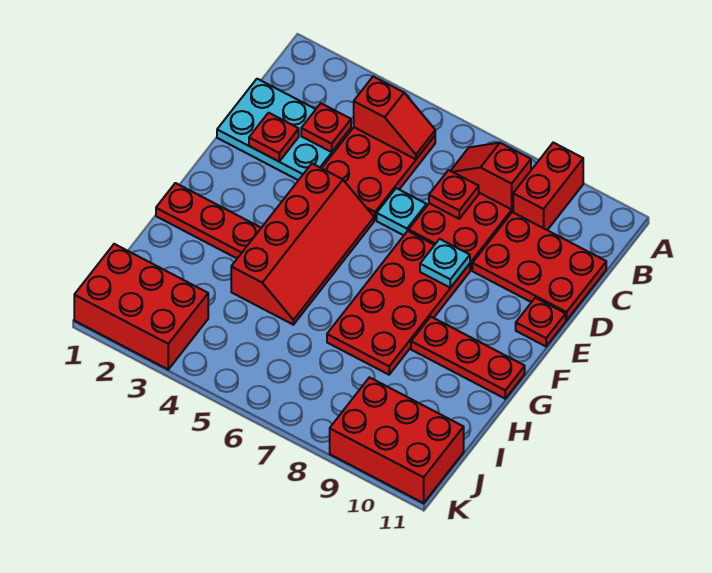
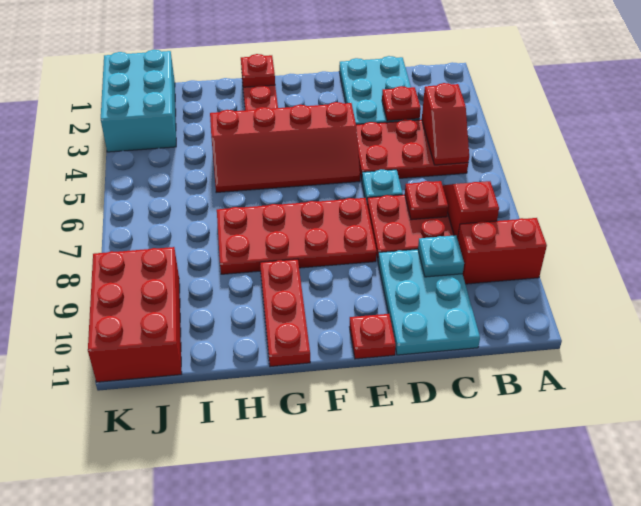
red 2x3 plate [472,212,606,320] -> cyan 2x3 plate [378,249,480,355]
red 1x1 plate [249,113,299,161] -> red 1x1 plate moved to [241,54,275,87]
cyan 1x1 plate [420,239,470,288] -> cyan 1x1 plate moved to [418,235,464,277]
red 2x3 brick [74,244,208,369] -> cyan 2x3 brick [101,50,176,152]

